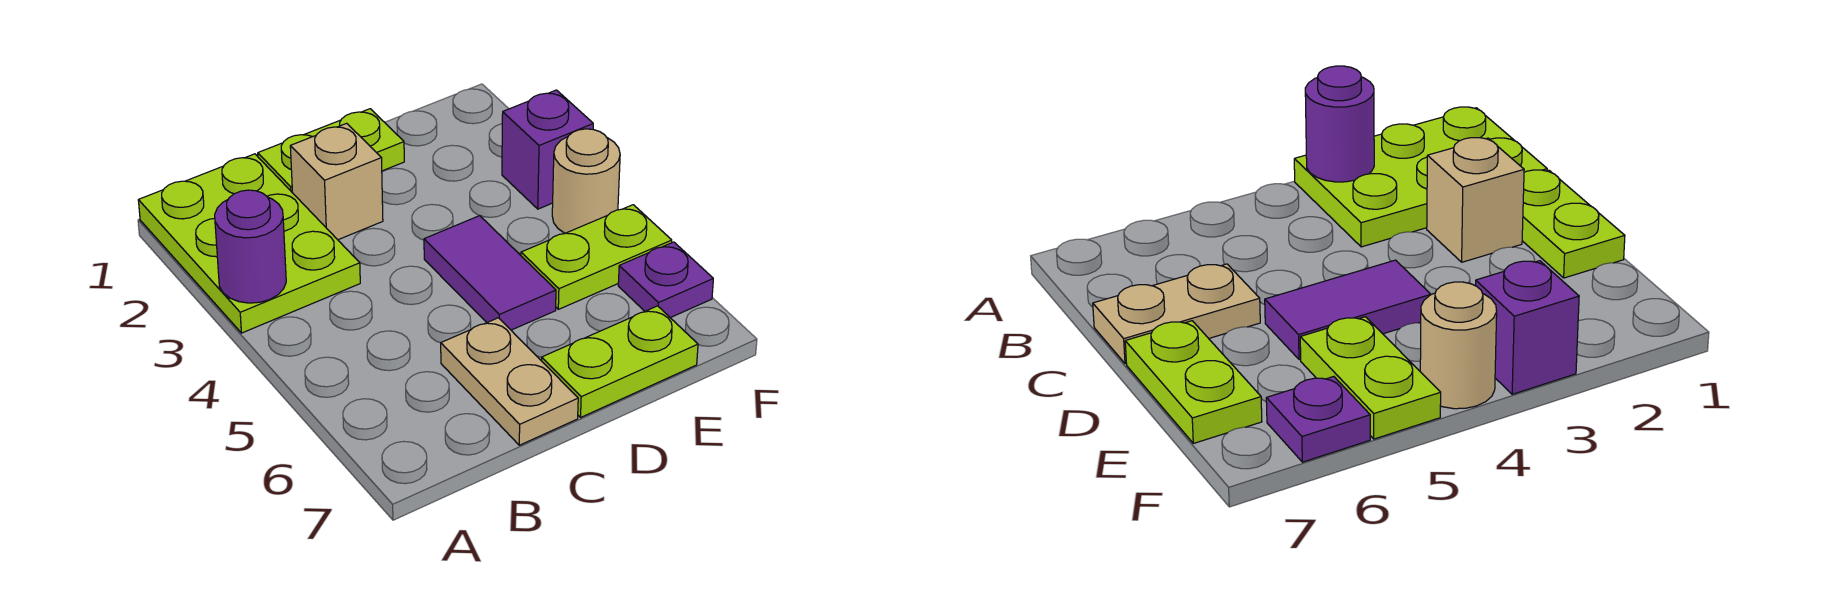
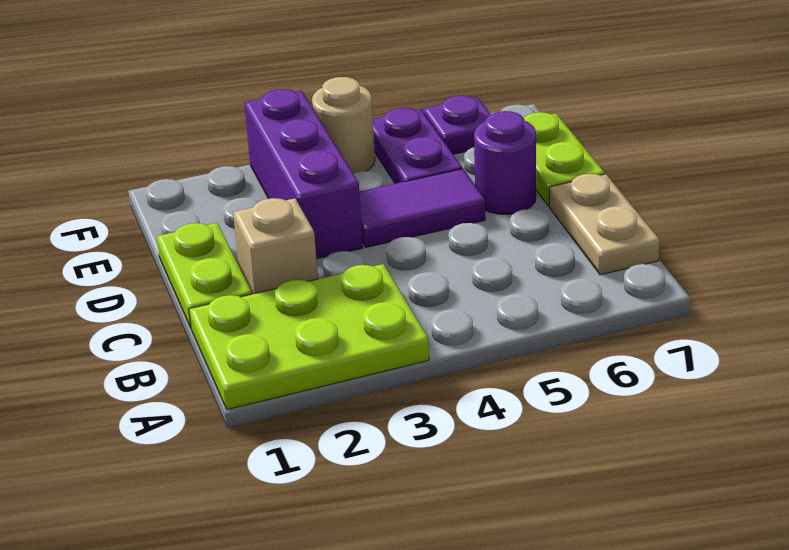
purple 1x1 round brick [215,190,286,303] -> purple 1x1 round brick moved to [474,111,536,214]
tan 1x2 plate [441,318,578,445] -> tan 1x2 plate turned to [549,174,660,275]
lime 1x2 plate [521,205,672,309] -> purple 1x2 plate [373,108,462,184]
purple 1x1 brick [502,90,593,209] -> purple 1x3 brick [244,89,363,259]

